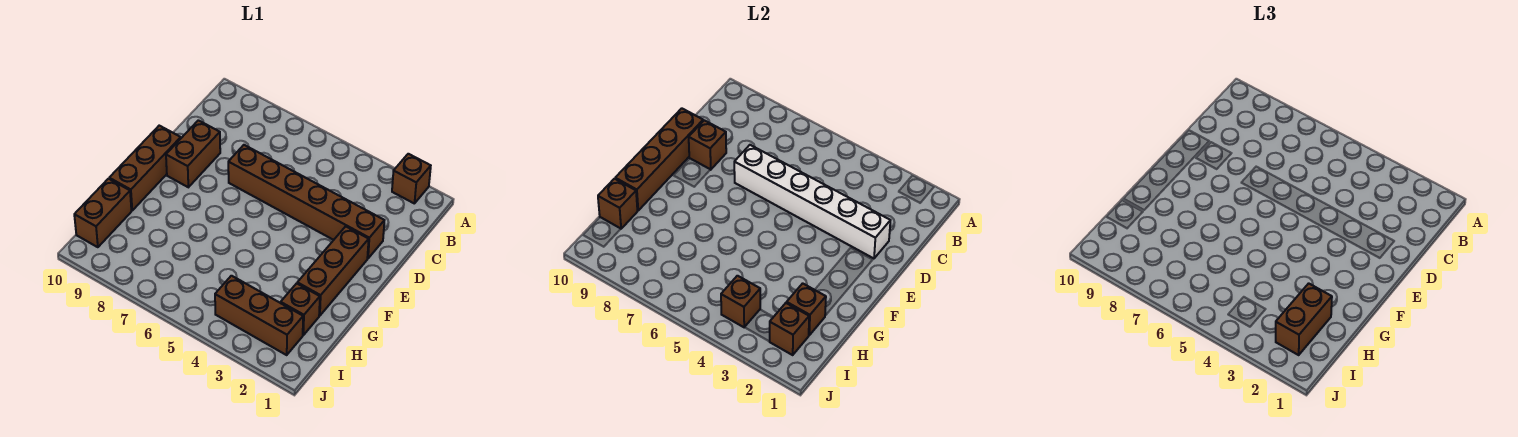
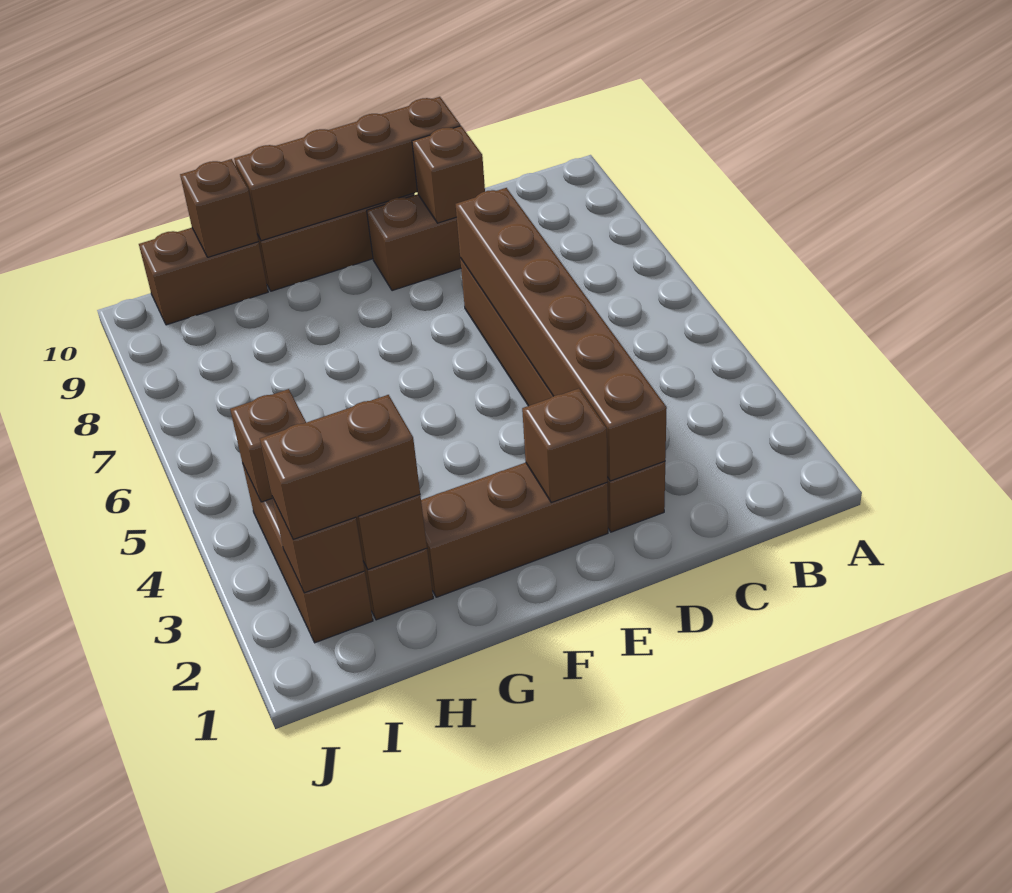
brown 1x1 brick [392,154,431,203] -> brown 1x1 brick moved to [522,388,607,503]
white 1x6 brick [734,145,890,258] -> brown 1x6 brick [456,188,667,481]

